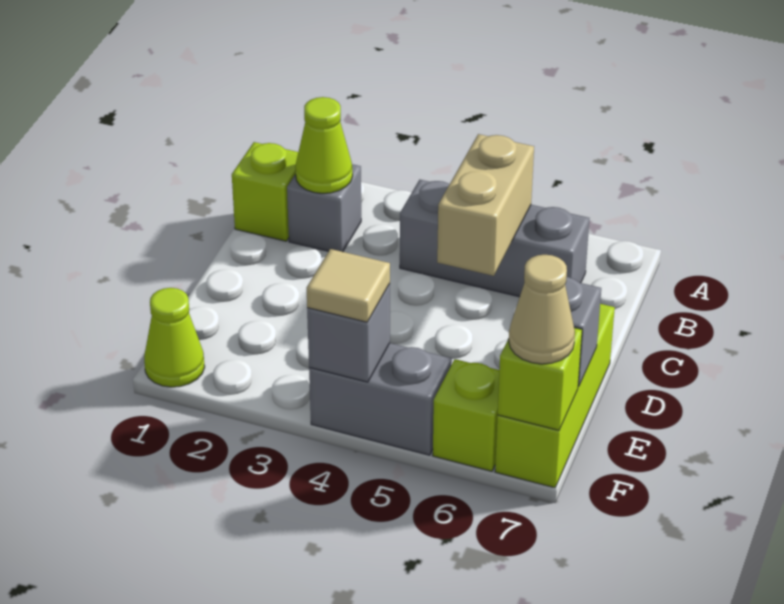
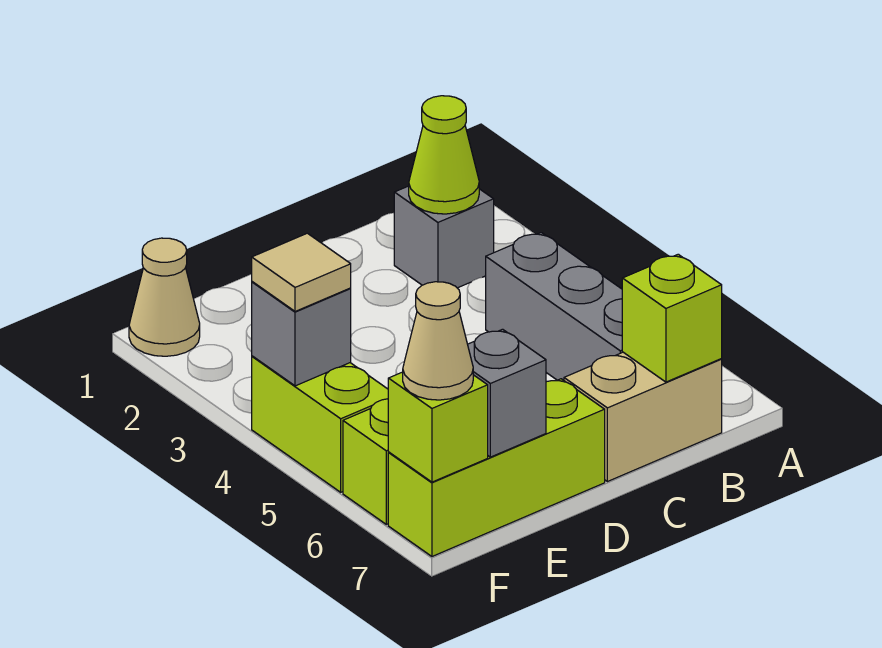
lime 1x1 brick [232,142,298,241] -> lime 1x1 brick moved to [622,254,722,382]
tan 1x2 brick [437,134,534,276] -> tan 1x2 brick moved to [564,352,722,482]
lime 1x1 cone [144,288,205,387] -> tan 1x1 cone [129,238,200,356]
grey 1x2 brick [309,343,452,455] -> lime 1x2 brick [252,356,388,492]

